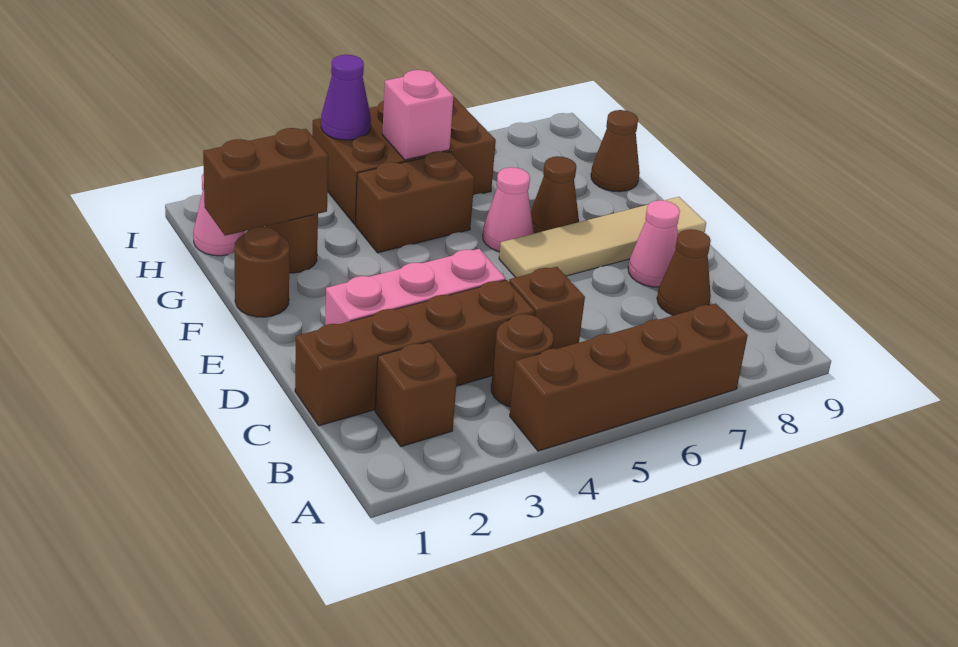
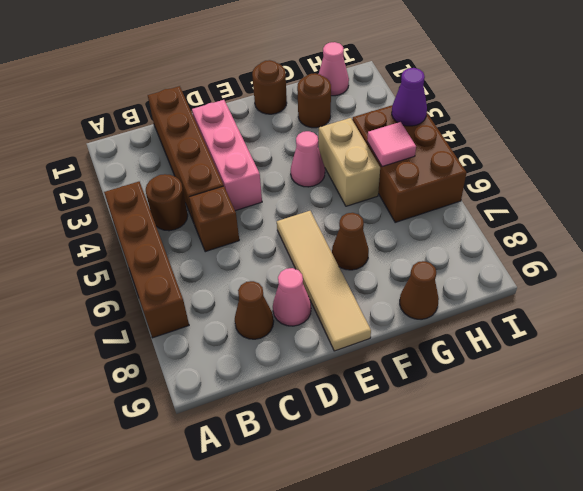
brown 1x1 brick [375,342,457,447] -> none
pink 1x1 cone [483,167,534,252] -> pink 1x1 cone moved to [291,131,325,187]
brown 1x2 brick [203,128,328,236] -> none
brown 1x2 brick [355,151,475,253] -> tan 1x2 brick [319,118,380,206]
pink 1x1 brick [382,70,454,160] -> pink 1x1 tile [367,122,416,167]

